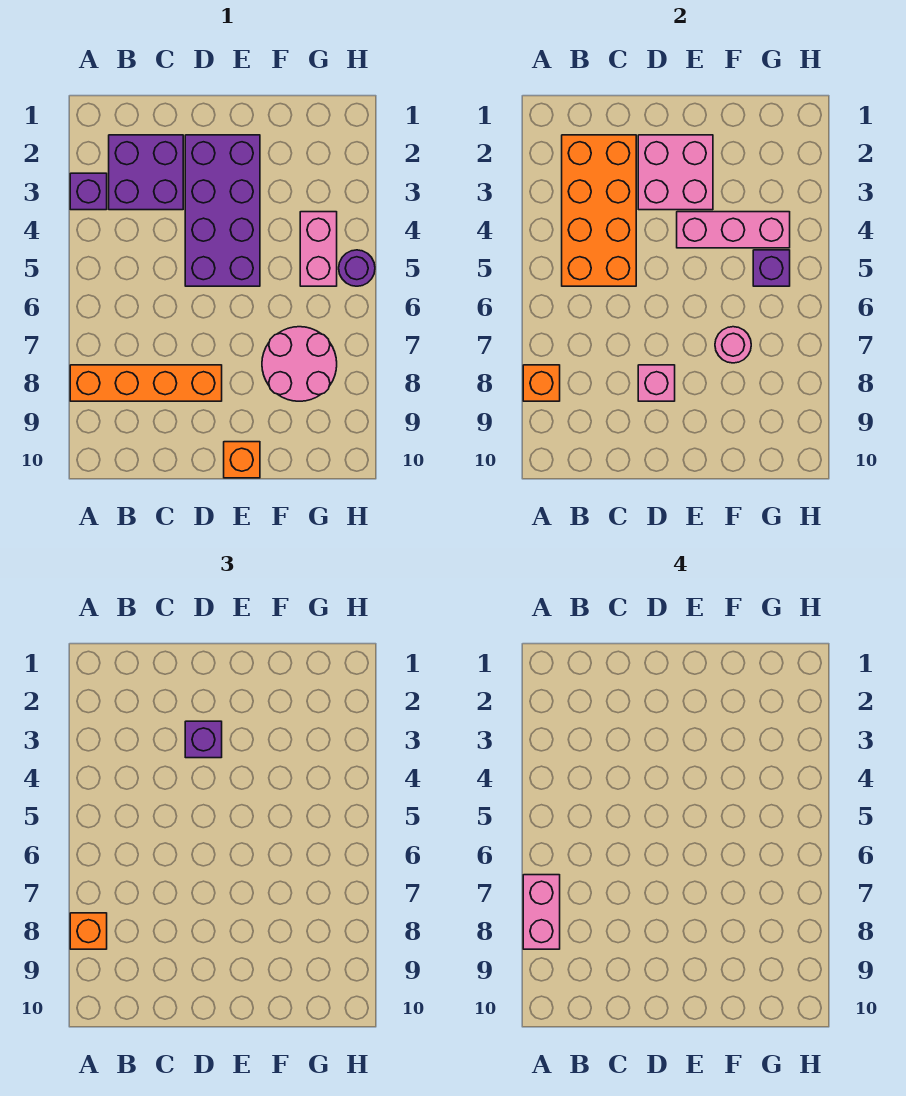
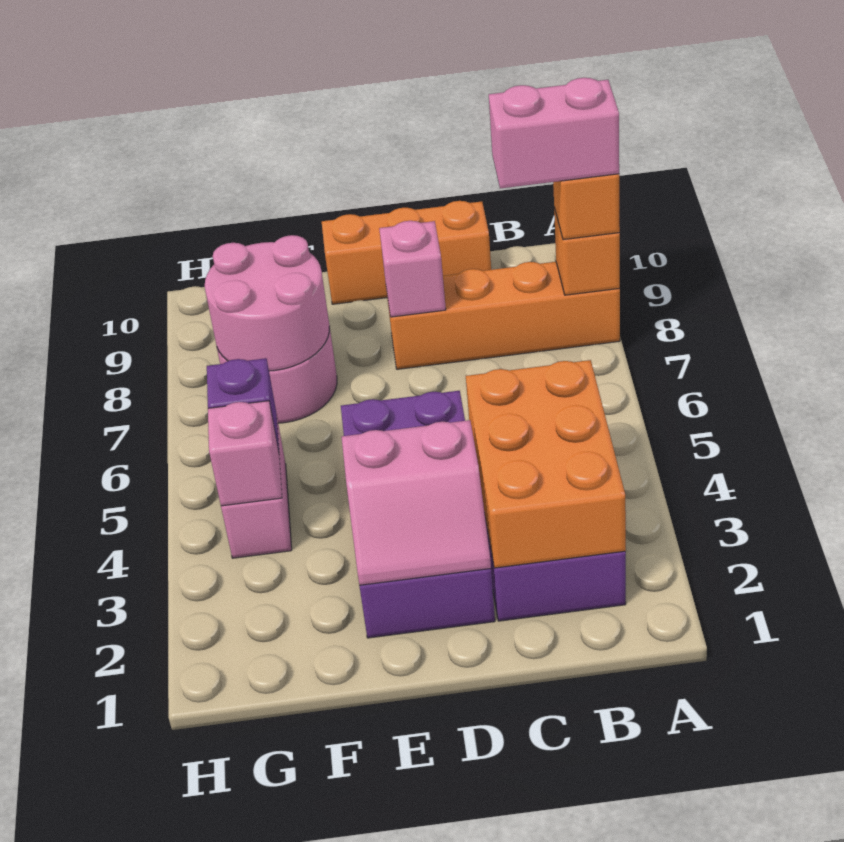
purple 1x1 brick [70,173,107,210] -> none
pink 1x2 brick [523,875,560,949] -> pink 1x2 brick turned to [489,78,619,188]
orange 2x4 brick [562,135,636,286] -> orange 2x3 brick [466,360,626,568]
pink 2x2 brick [638,135,713,210] -> pink 2x2 slope [342,420,491,585]
purple 1x1 brick [185,721,222,758] -> none
pink 1x3 brick [677,212,790,248] -> pink 1x1 brick [208,401,282,506]
orange 1x1 brick [224,442,260,478] -> orange 1x3 brick [322,201,491,304]
pink 1x1 round brick [715,327,751,363] -> pink 2x2 round brick [205,235,330,371]
purple 1x1 round brick [339,250,375,286] -> none

